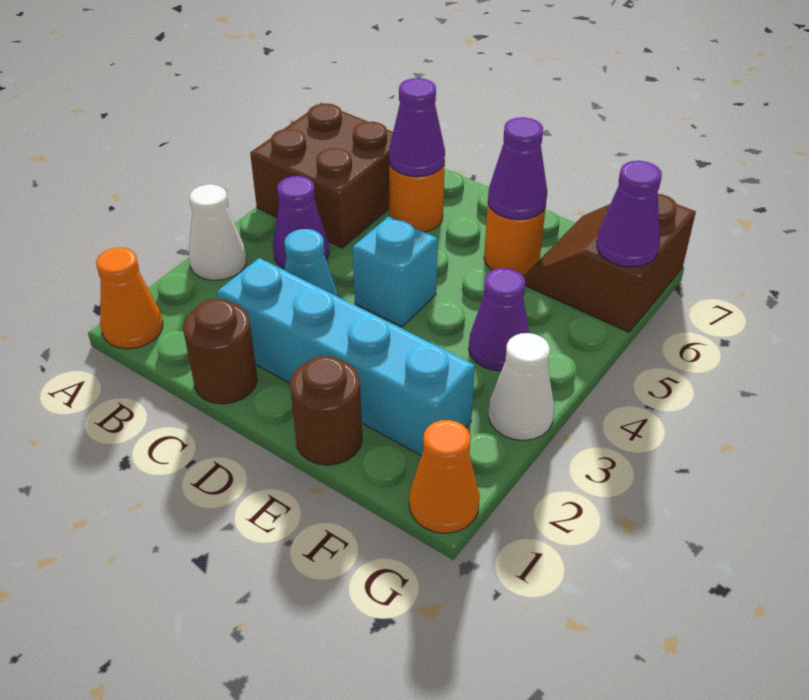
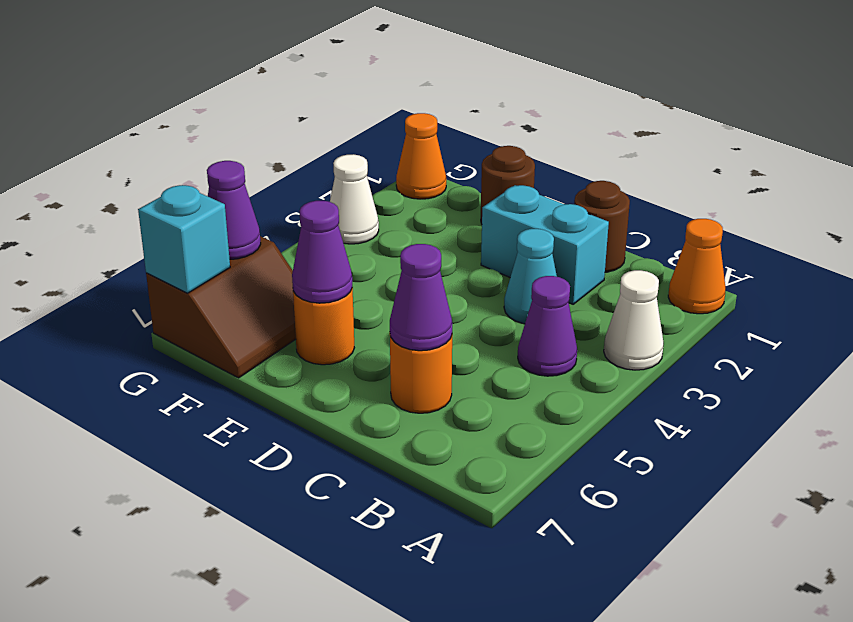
brown 2x2 brick [250,103,393,248] -> none
cyan 1x4 brick [217,258,475,456] -> cyan 1x2 brick [481,185,609,304]
cyan 1x1 brick [352,216,438,327] -> cyan 1x1 brick moved to [138,185,230,293]
purple 1x1 cone [469,268,529,371] -> none

